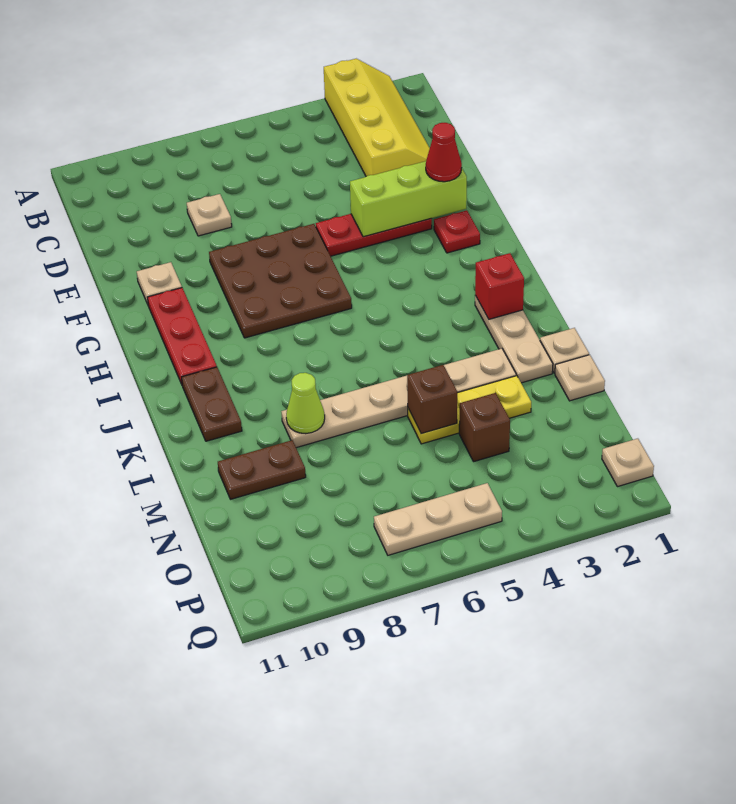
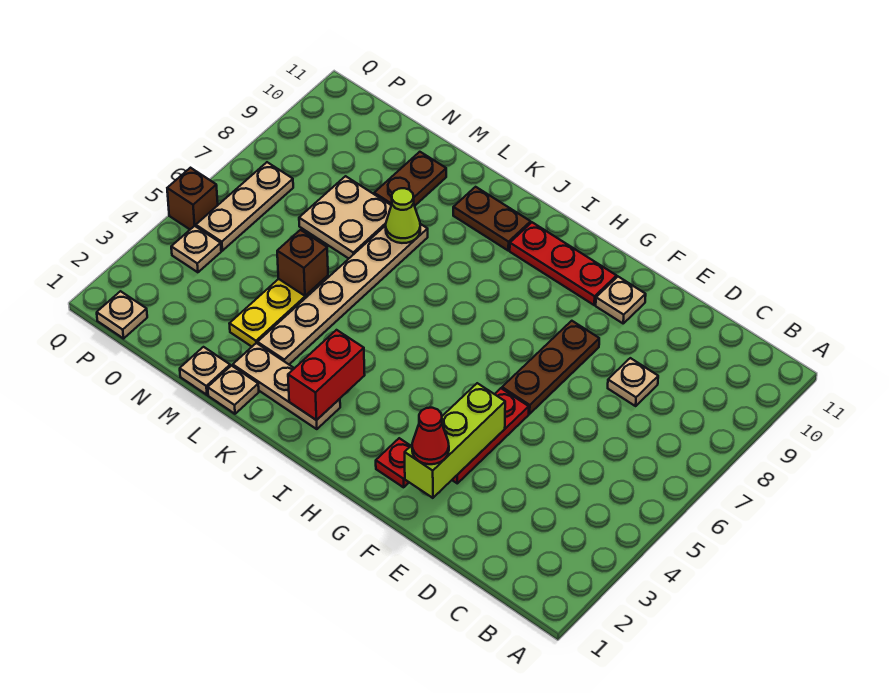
yellow 2x4 slope [324,59,430,176] -> none
brown 3x3 plate [209,224,352,338] -> brown 1x3 plate [502,321,599,414]
red 1x1 brick [475,253,524,319] -> red 1x2 brick [288,330,365,420]
none -> tan 2x2 plate [299,176,391,258]
brown 1x1 brick [459,393,510,462] -> brown 1x1 brick moved to [167,168,218,229]
none -> tan 1x1 plate [171,226,221,272]

